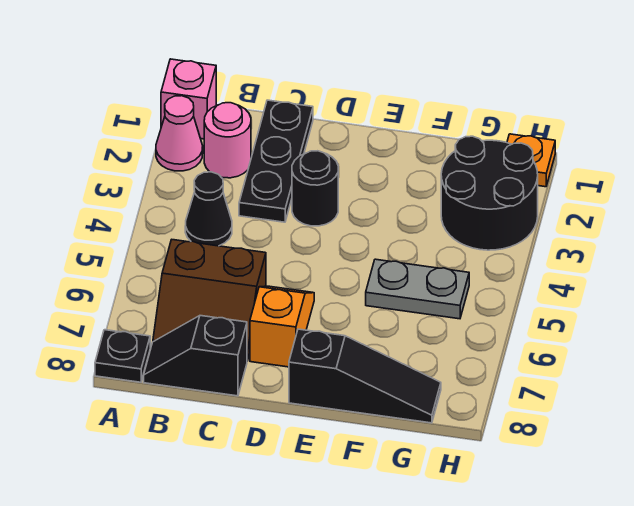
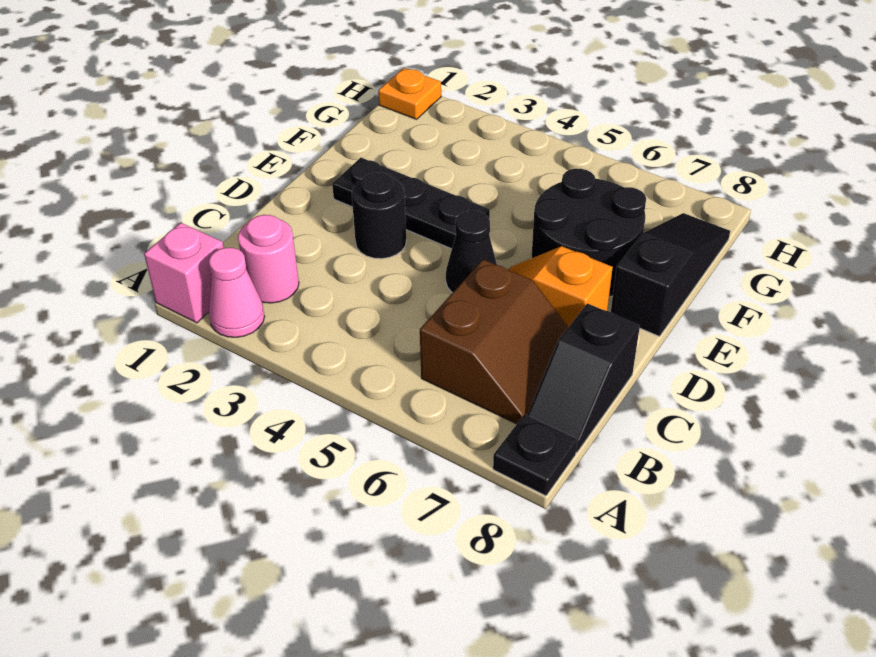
black 1x1 cone [185,172,232,246] -> black 1x1 cone moved to [446,211,497,293]
black 1x3 plate [239,100,313,222] -> black 1x3 plate moved to [332,158,490,249]
grey 1x2 plate [366,259,469,319] -> none
black 2x2 round brick [441,136,538,250] -> black 2x2 round brick moved to [532,169,646,297]

